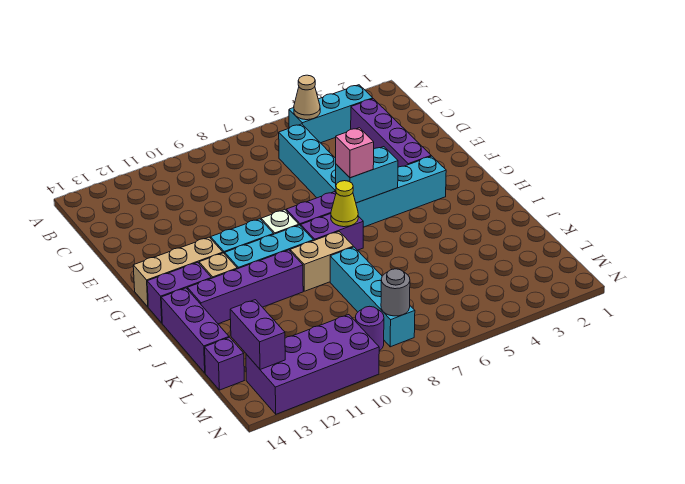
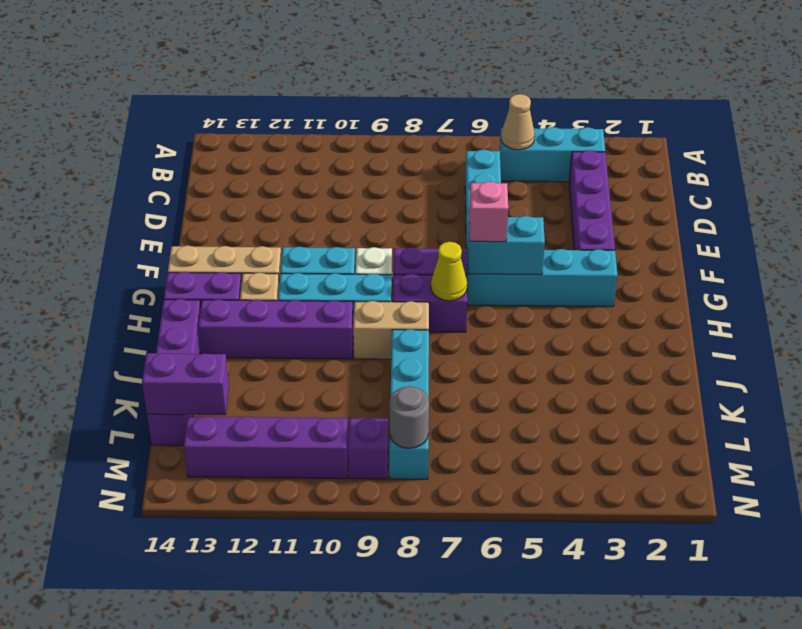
purple 1x2 brick [230,300,285,370] -> purple 1x2 brick turned to [142,353,229,415]
purple 1x1 round brick [355,306,384,351] -> purple 1x1 brick [348,418,388,479]
purple 2x4 brick [246,315,379,414] -> purple 1x4 brick [184,417,348,479]

